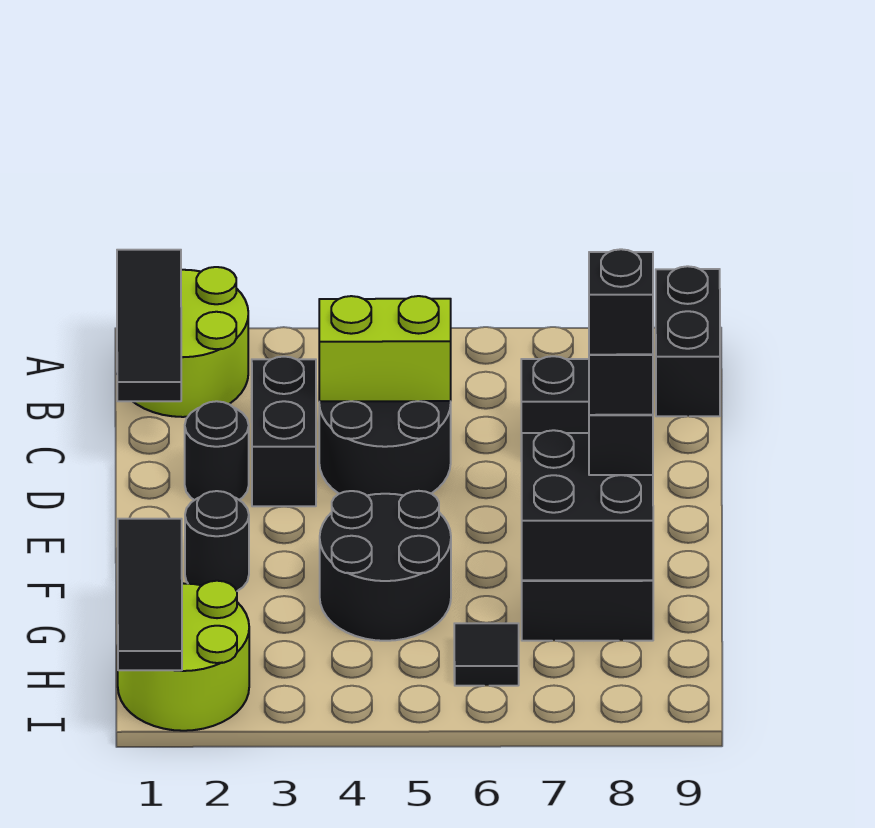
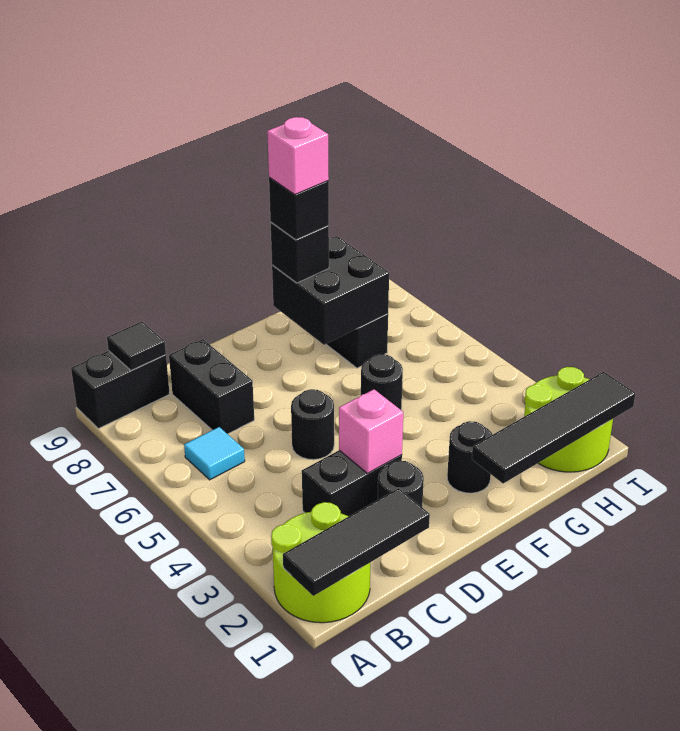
none -> cyan 1x1 tile [184,427,245,480]
black 2x2 round brick [319,401,451,496] -> black 1x1 round brick [291,389,334,460]
lime 1x2 brick [319,296,451,401] -> none
none -> pink 1x1 brick [339,389,403,473]
black 2x2 round brick [320,491,451,641] -> black 1x1 round brick [361,354,403,410]
black 1x1 brick [589,249,653,355] -> pink 1x1 brick [267,117,329,194]
black 1x3 tile [118,519,182,670] -> black 1x4 tile [472,372,635,483]
black 1x1 tile [454,623,519,686] -> black 1x1 tile moved to [107,322,166,371]

